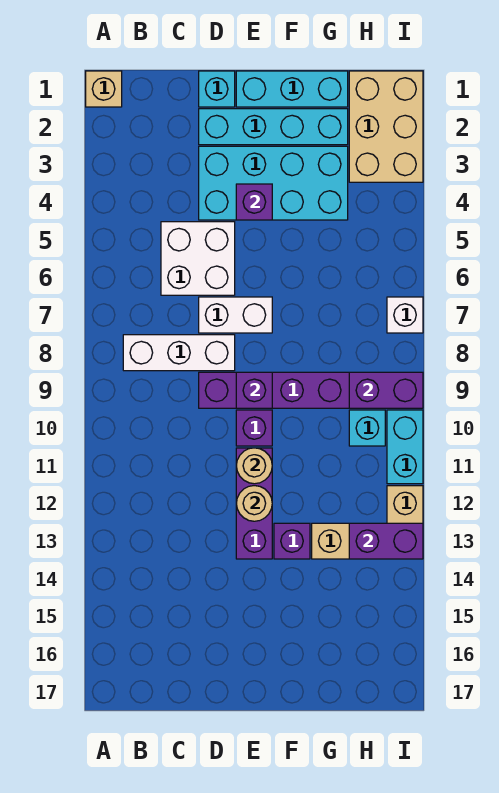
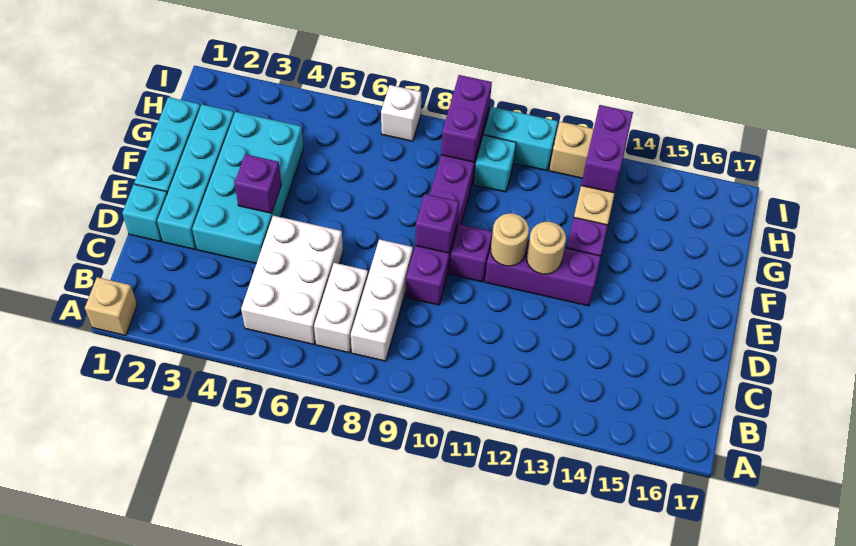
white 2x2 brick [161,222,235,295] -> white 2x3 brick [241,216,343,344]
white 1x2 brick [199,297,272,333] -> white 1x2 brick moved to [314,263,368,353]
tan 2x3 brick [349,71,423,182] -> none

